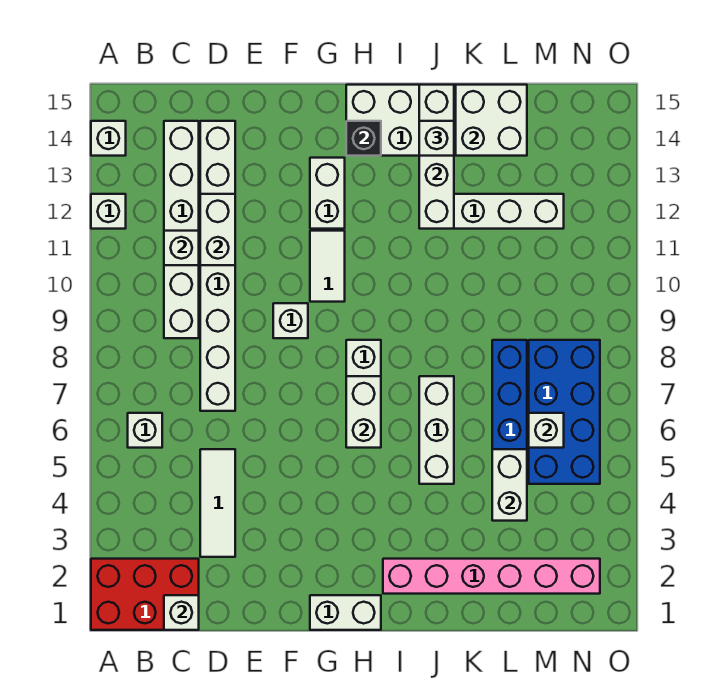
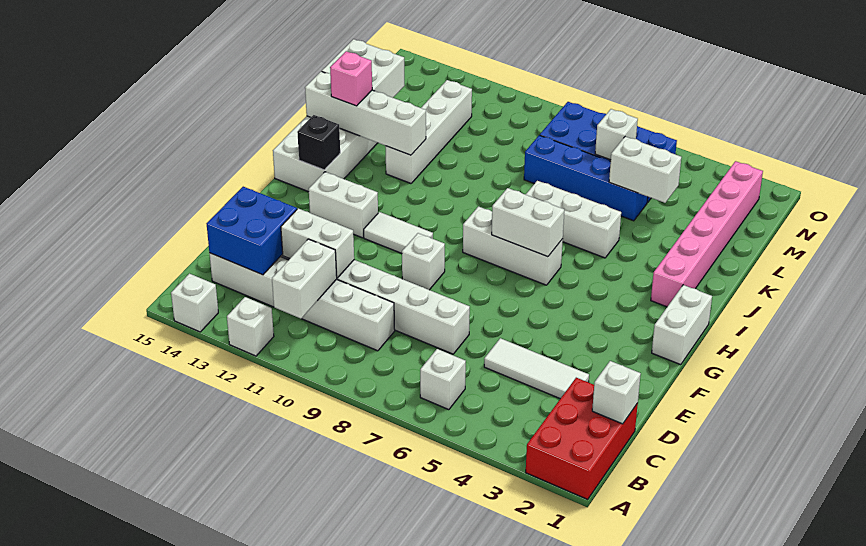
white 1x1 brick [164,231,199,265] -> white 1x2 brick [272,239,337,319]
none -> blue 2x2 brick [207,187,297,275]
white 1x1 brick [419,121,454,156] -> pink 1x1 brick [330,51,372,106]

